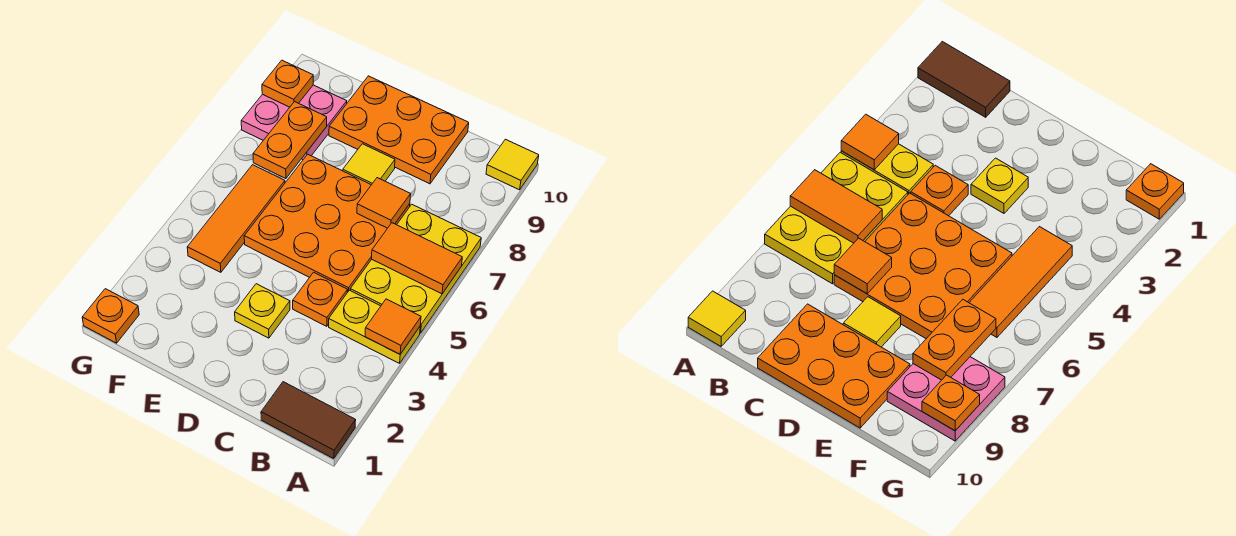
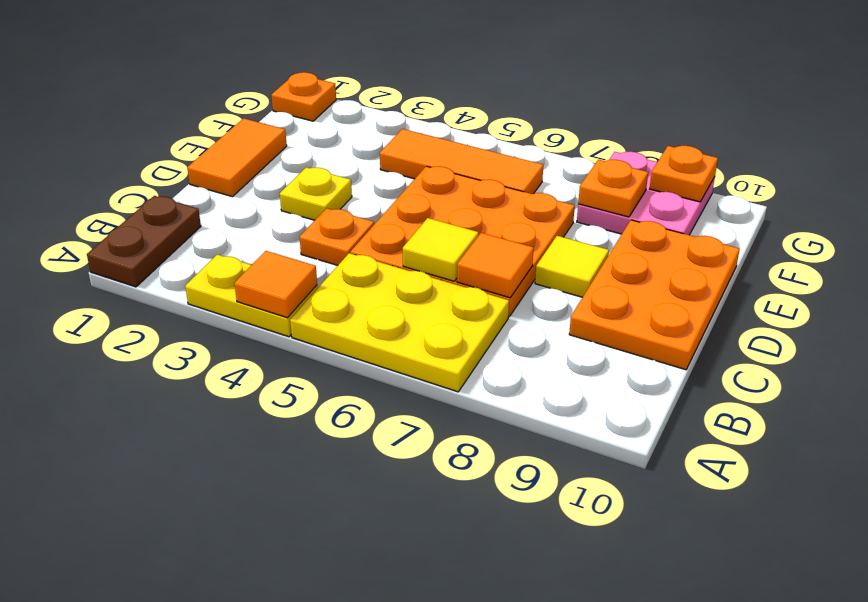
brown 1x2 tile [261,382,356,459] -> brown 1x2 plate [87,196,201,287]
yellow 1x2 plate [329,290,420,363] -> yellow 1x2 plate turned to [185,254,318,337]
orange 1x2 tile [372,223,462,294] -> orange 1x2 tile moved to [187,118,287,197]
yellow 1x1 tile [486,139,539,190] -> yellow 1x1 tile moved to [403,218,478,281]
orange 1x2 plate [253,102,327,179] -> orange 1x1 plate [578,160,648,217]

